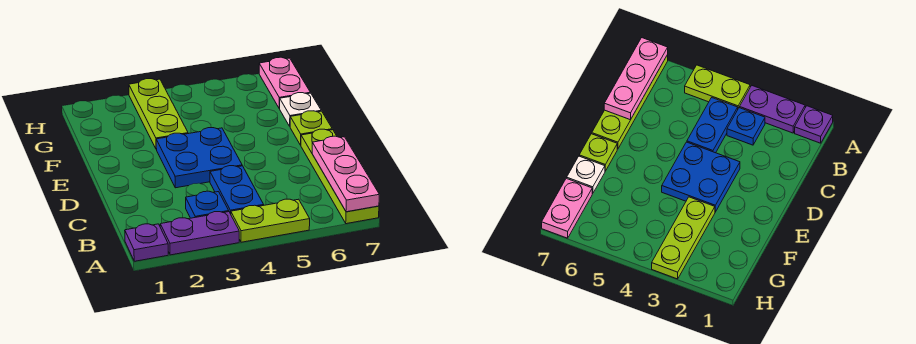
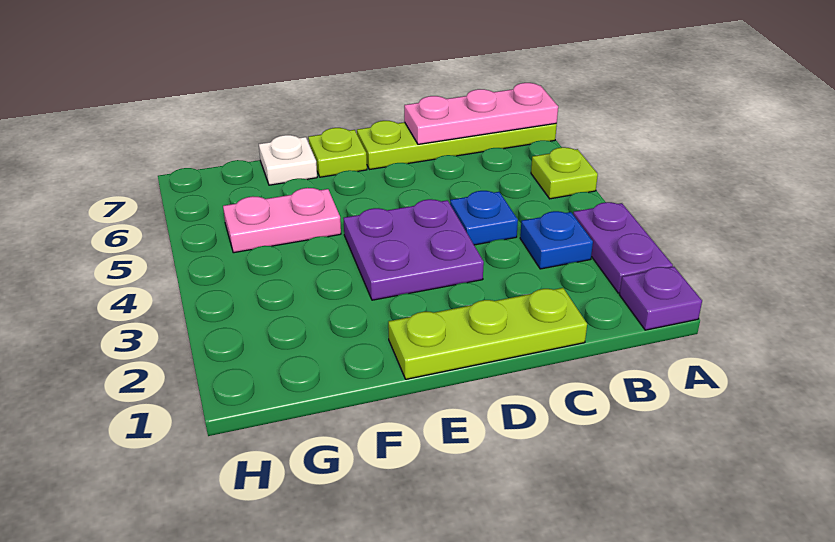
lime 1x2 plate [231,199,310,242] -> lime 1x1 plate [531,147,598,199]
blue 1x2 plate [210,166,264,214] -> blue 1x1 plate [450,191,518,245]
blue 2x2 plate [156,128,242,188] -> purple 2x2 plate [344,199,484,300]
lime 1x3 plate [129,79,188,149] -> lime 1x3 plate moved to [388,288,587,379]
pink 1x2 plate [259,57,310,109] -> pink 1x2 plate moved to [223,188,341,253]

